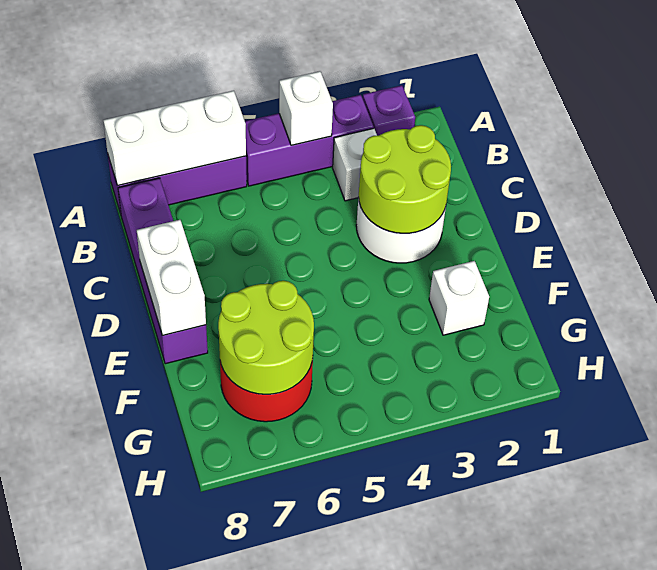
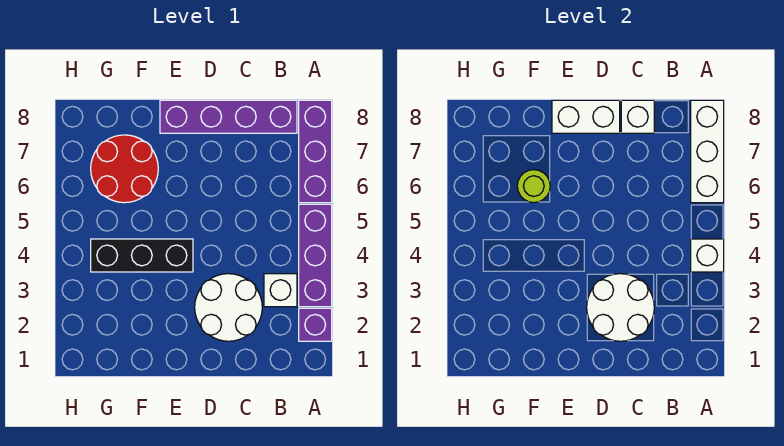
lime 2x2 round brick [359,125,451,233] -> white 2x2 round brick [587,274,654,341]
none -> black 1x3 brick [91,239,193,272]
white 1x1 brick [429,261,489,335] -> white 1x1 brick moved to [621,100,654,133]
lime 2x2 round brick [218,281,314,394] -> lime 1x1 round brick [517,170,550,203]

